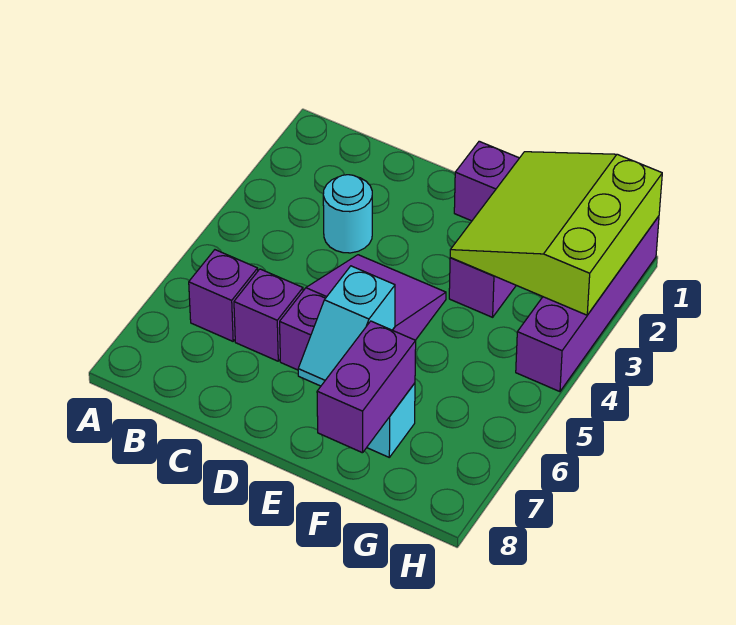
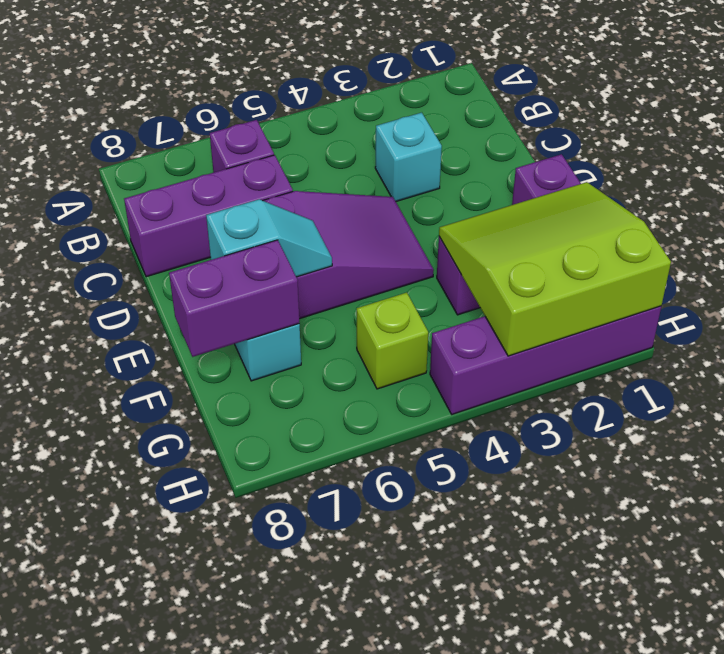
cyan 1x1 round brick [323,175,372,253] -> cyan 1x1 brick [375,113,442,201]
purple 1x1 brick [234,269,303,361] -> purple 1x3 brick [124,155,293,277]
cyan 1x2 slope [298,266,395,386] -> cyan 1x2 slope turned to [206,199,332,277]
none -> lime 1x1 brick [357,292,428,389]

